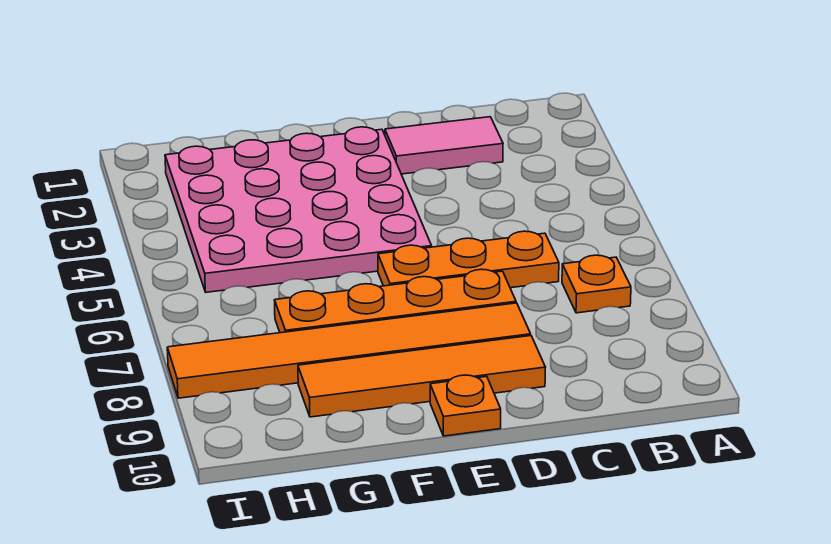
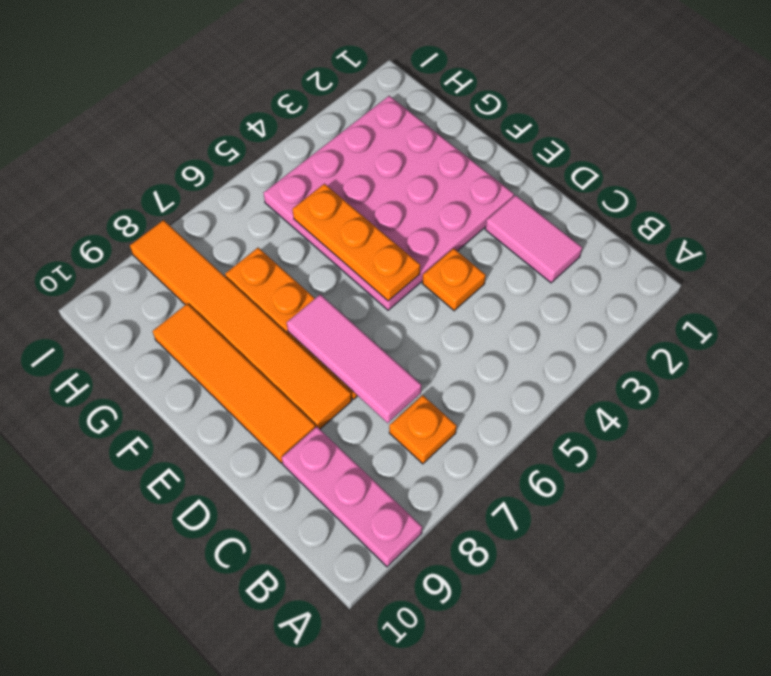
none -> pink 1x3 plate [282,427,422,567]
orange 1x3 plate [378,231,559,288] -> orange 1x3 plate moved to [293,184,420,301]
none -> pink 1x3 tile [287,294,421,423]
orange 1x1 plate [430,375,501,436] -> orange 1x1 plate moved to [422,248,486,311]

